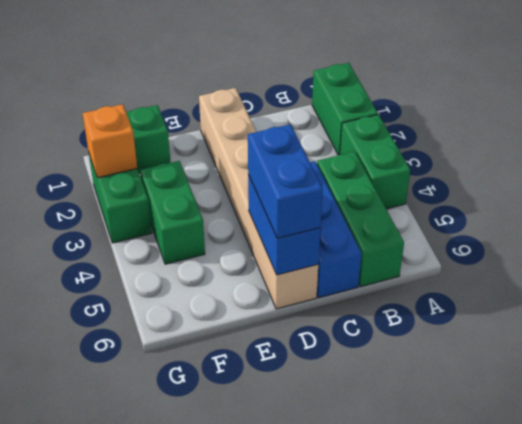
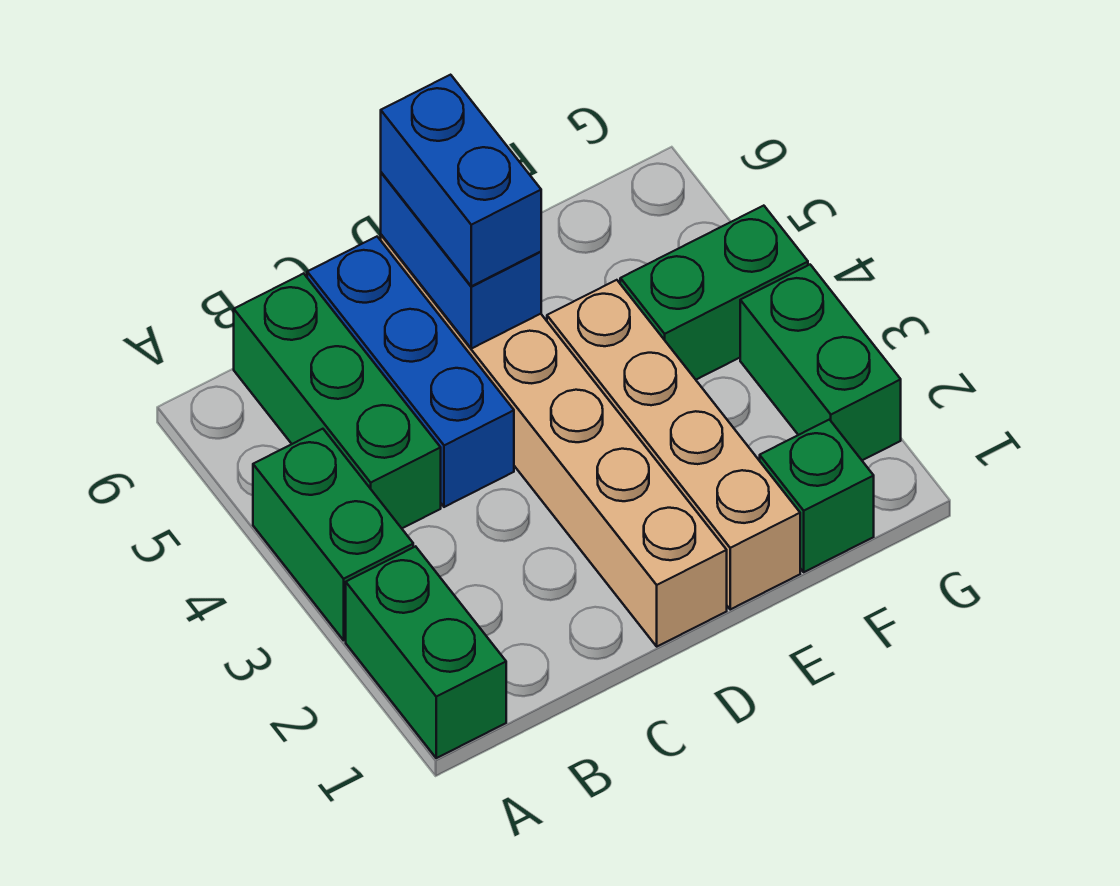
none -> tan 1x4 brick [547,280,800,609]
green 1x2 brick [140,161,205,264] -> green 1x2 brick turned to [620,206,808,380]
orange 1x1 brick [82,104,137,178] -> none

